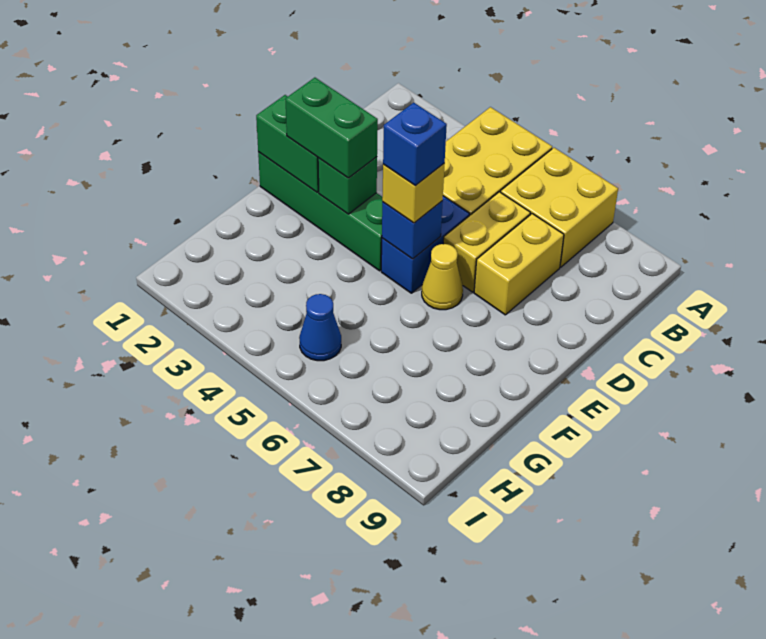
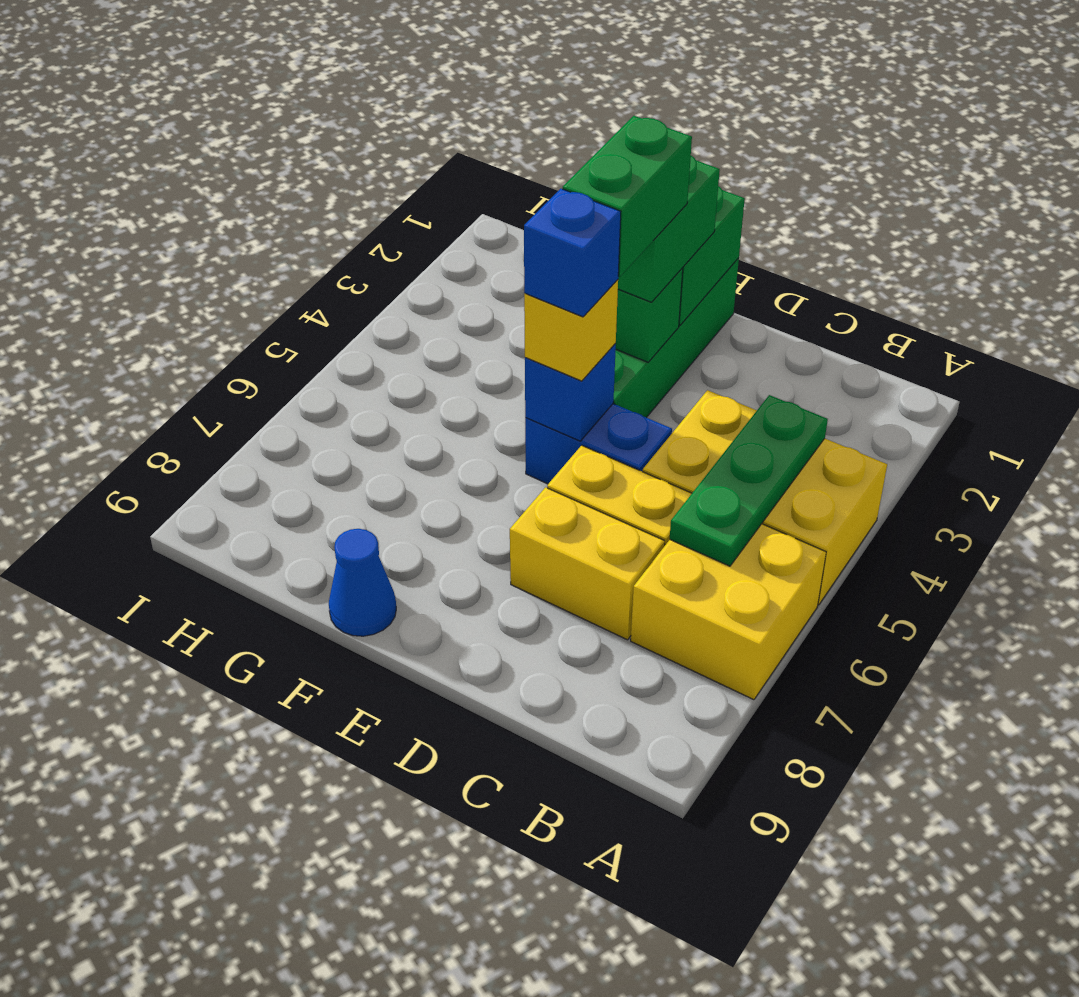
none -> green 1x3 plate [670,395,828,566]
none -> green 1x2 brick [563,116,692,277]
yellow 1x1 cone [422,244,463,310] -> none
blue 1x1 cone [299,294,341,361] -> blue 1x1 cone moved to [329,529,396,636]

